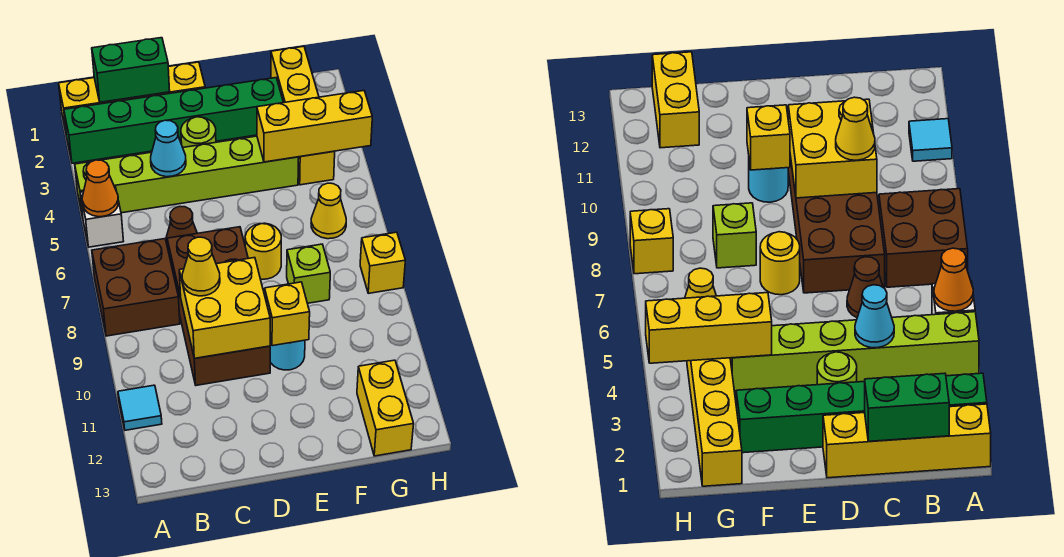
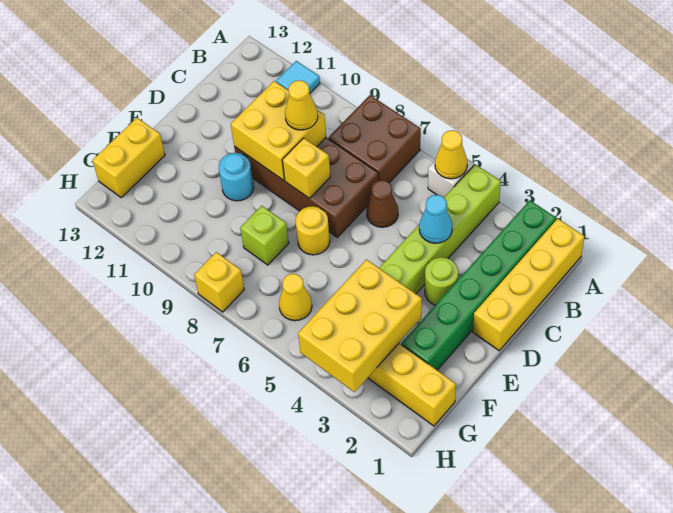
orange 1x1 cone [82,160,118,217] -> yellow 1x1 cone [435,130,467,179]
green 1x2 brick [92,38,170,102] -> none
yellow 1x1 brick [265,282,310,346] -> yellow 1x1 brick moved to [282,138,330,198]
yellow 1x3 brick [257,91,372,162] -> yellow 2x3 brick [298,260,422,392]
yellow 1x2 brick [357,360,414,456] -> yellow 1x2 brick turned to [93,118,165,198]

